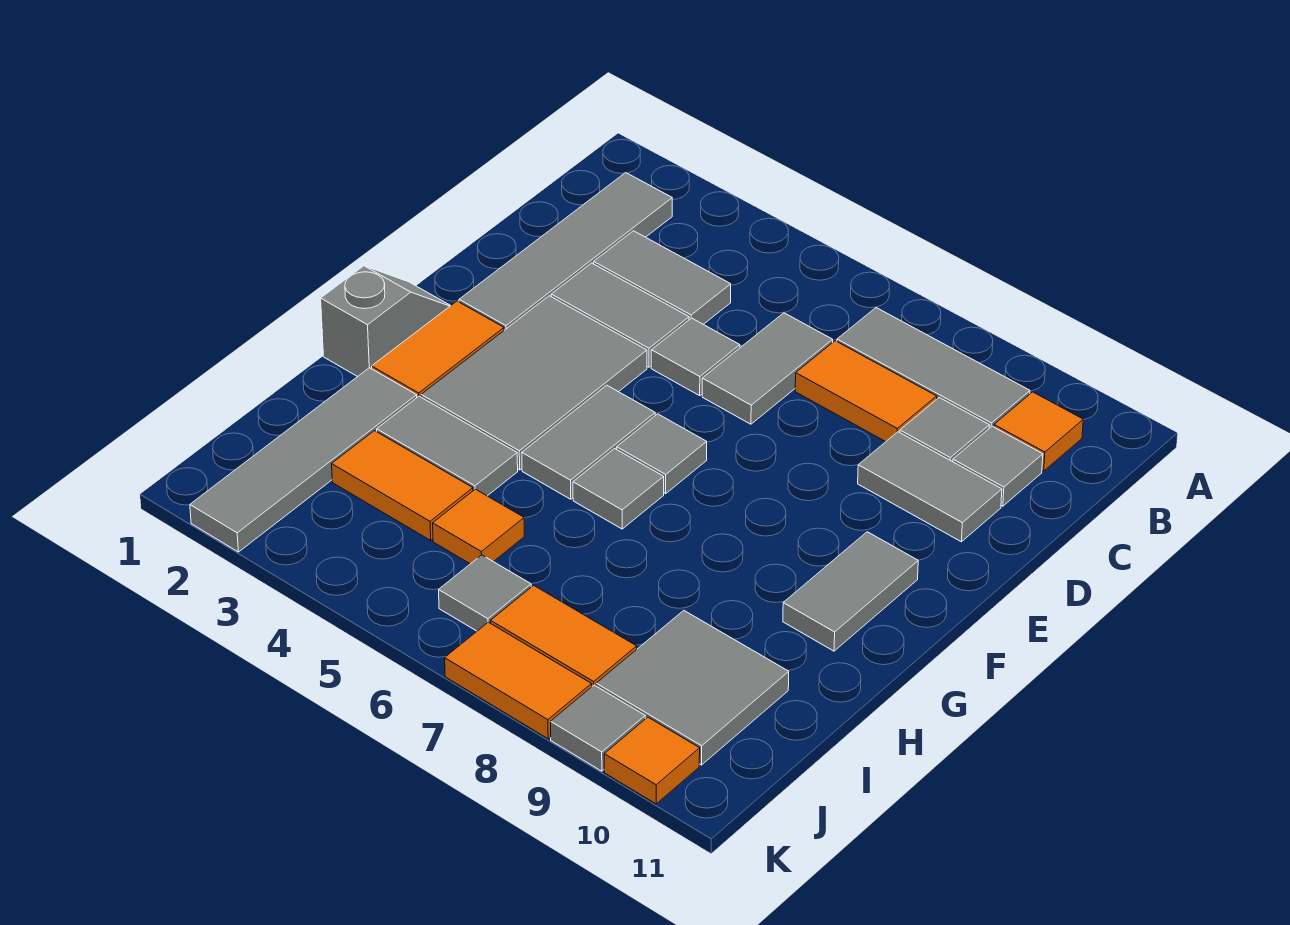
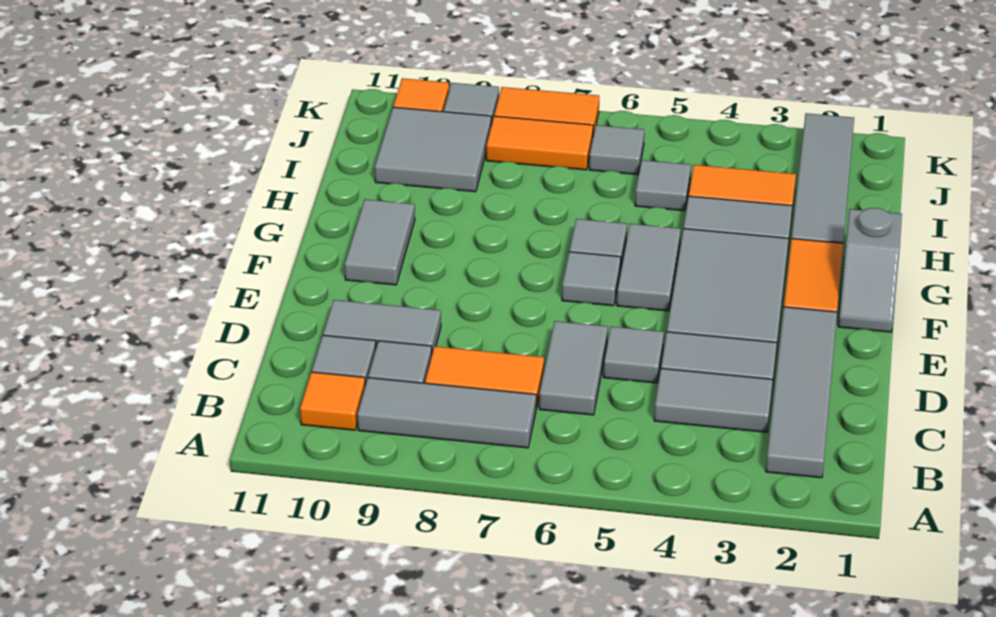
orange 1x1 tile [433,489,524,564] -> grey 1x1 tile [635,160,691,211]

